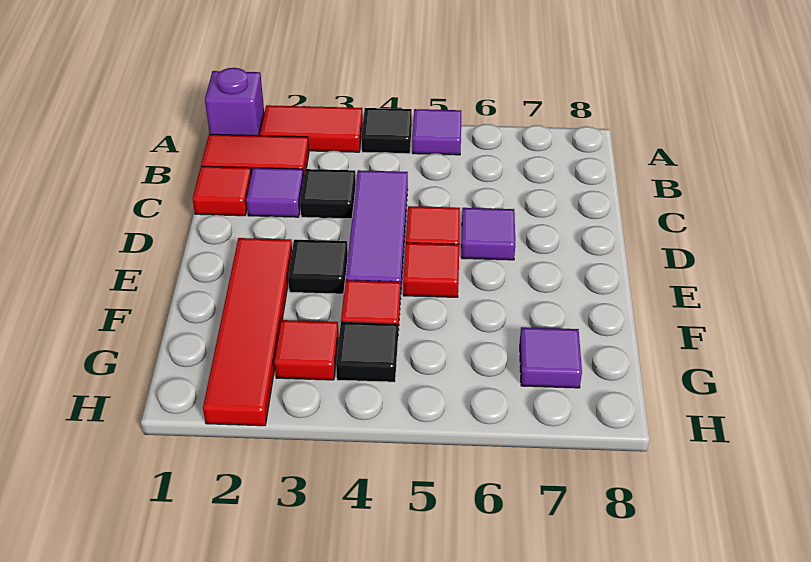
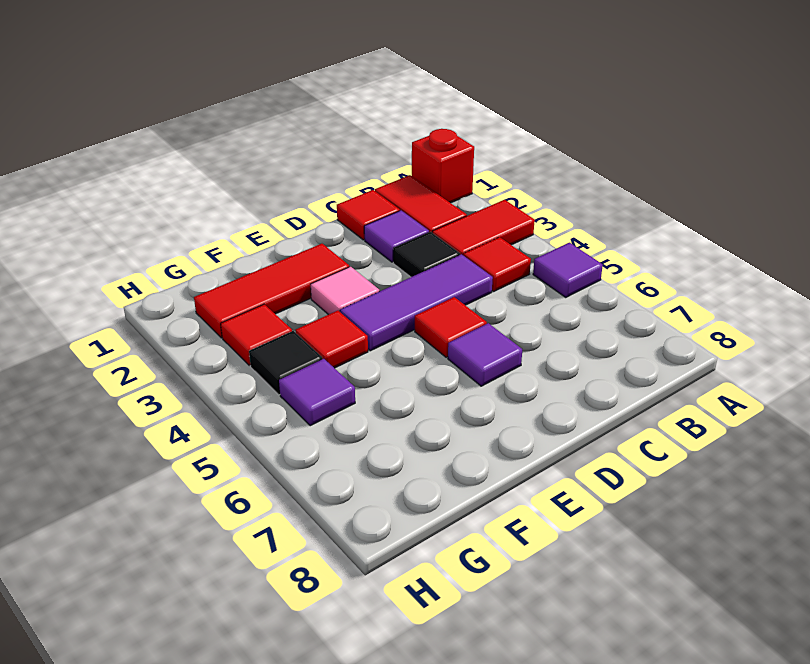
purple 1x1 brick [205,68,264,136] -> red 1x1 brick [412,129,474,203]
red 1x2 tile [260,105,363,152] -> red 1x2 tile turned to [432,200,535,255]
black 1x1 tile [361,108,412,154] -> none
red 1x4 tile [203,238,292,426] -> red 1x3 tile [194,244,349,338]
black 1x1 tile [288,240,348,294] -> pink 1x1 tile [311,267,379,315]
red 1x1 tile [403,243,459,297] -> red 1x1 tile moved to [463,237,531,292]
purple 1x1 tile [520,327,582,388] -> purple 1x1 tile moved to [279,359,355,426]

